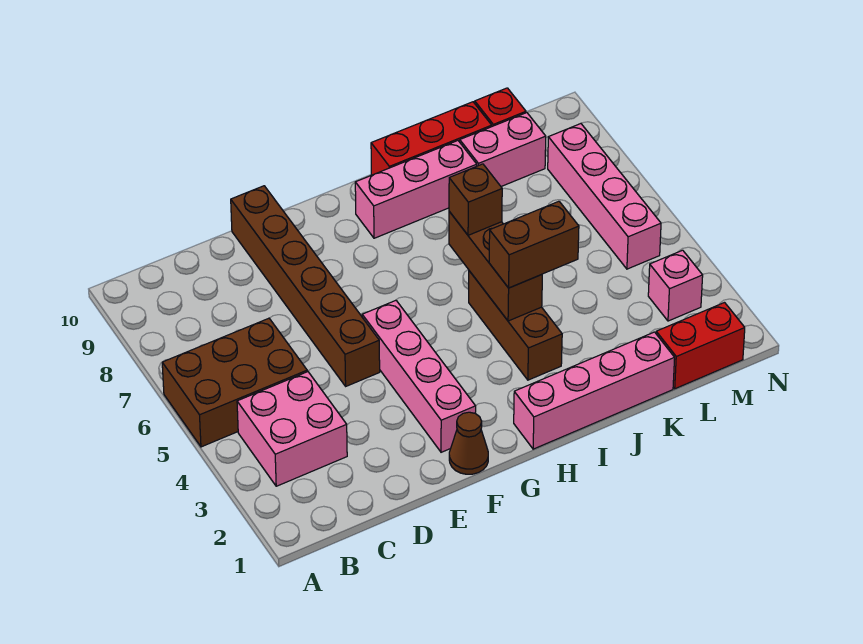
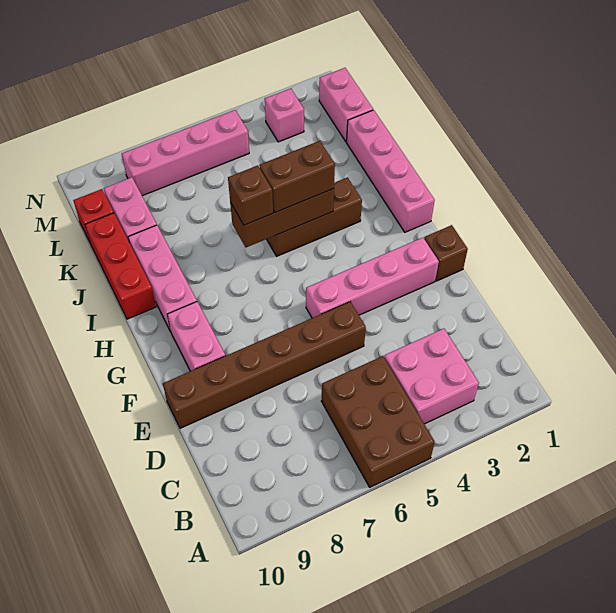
brown 1x1 cone [449,412,488,474] -> brown 1x1 brick [424,225,468,281]
none -> pink 1x2 brick [167,302,225,371]
brown 1x2 brick [489,201,579,288] -> brown 1x2 brick turned to [259,141,335,212]
red 1x2 brick [656,303,745,389] -> pink 1x2 brick [319,68,373,142]

